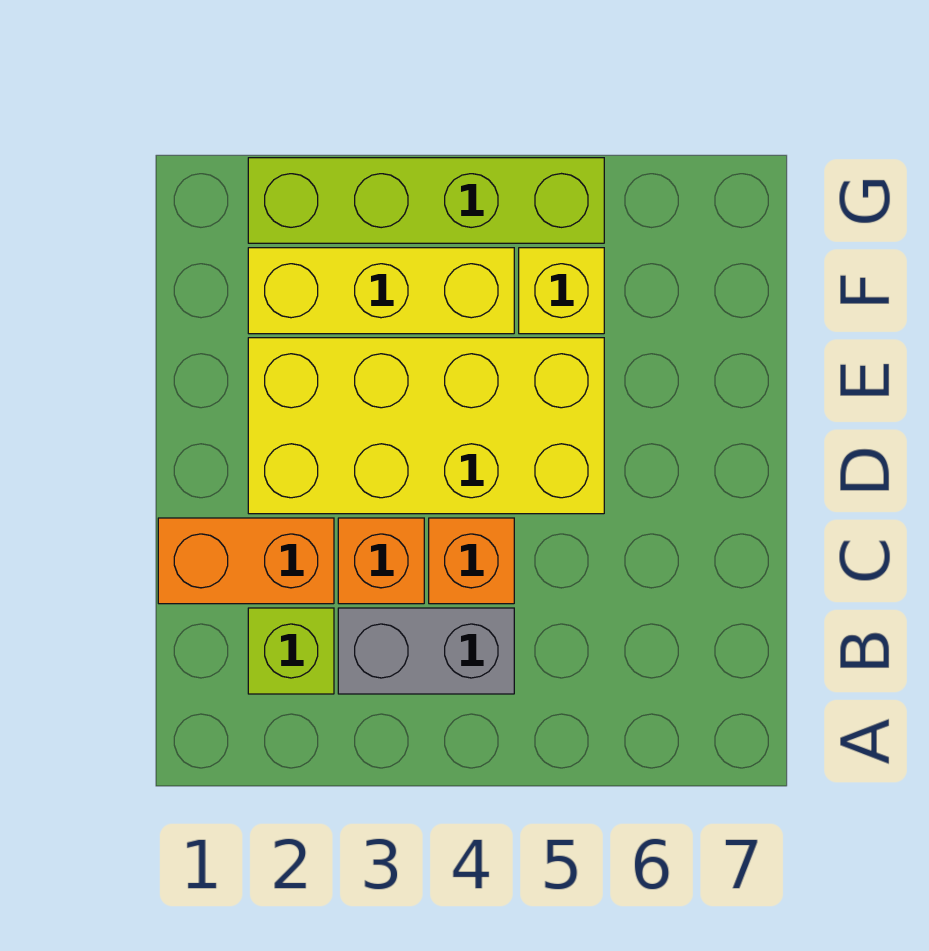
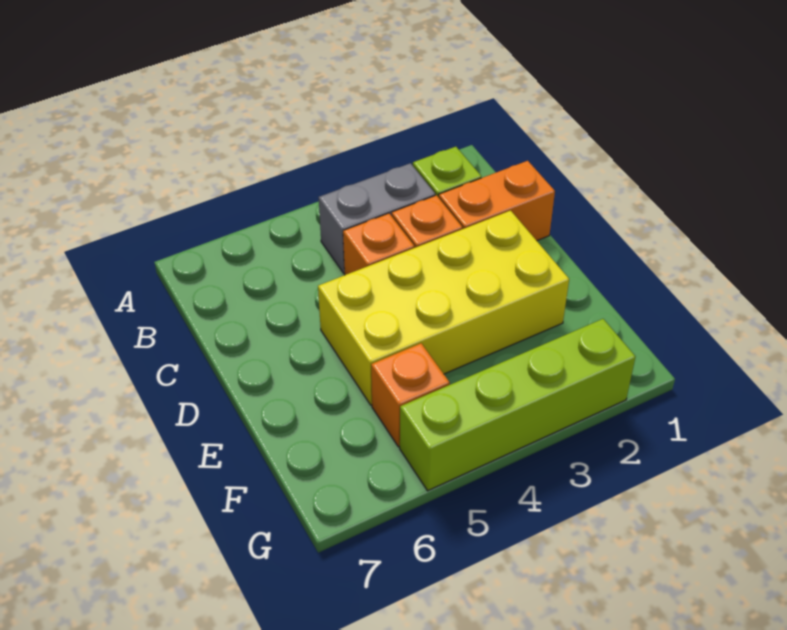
yellow 1x3 brick [248,248,514,334] -> none
yellow 1x1 brick [519,248,604,334] -> orange 1x1 brick [371,343,450,447]

